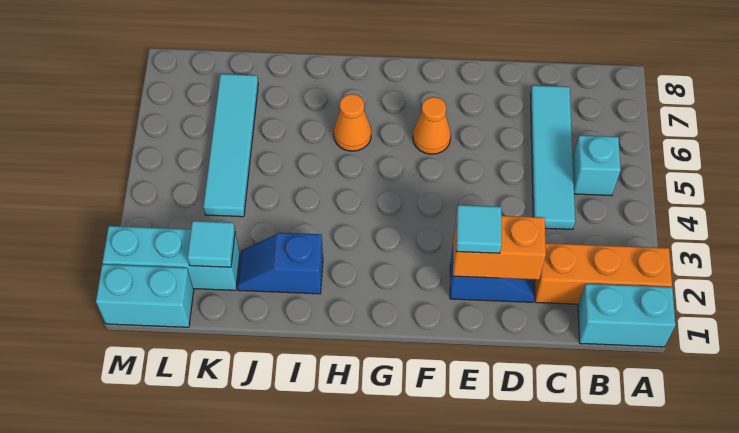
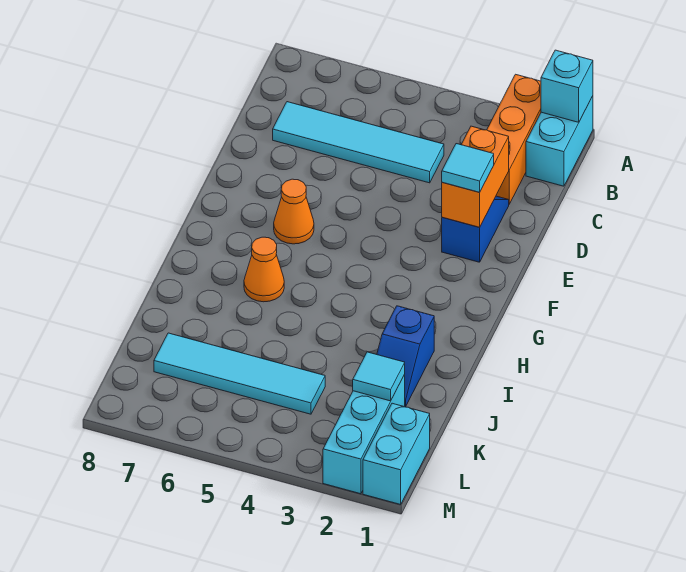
cyan 1x1 brick [573,135,621,196] -> cyan 1x1 brick moved to [541,50,593,122]

